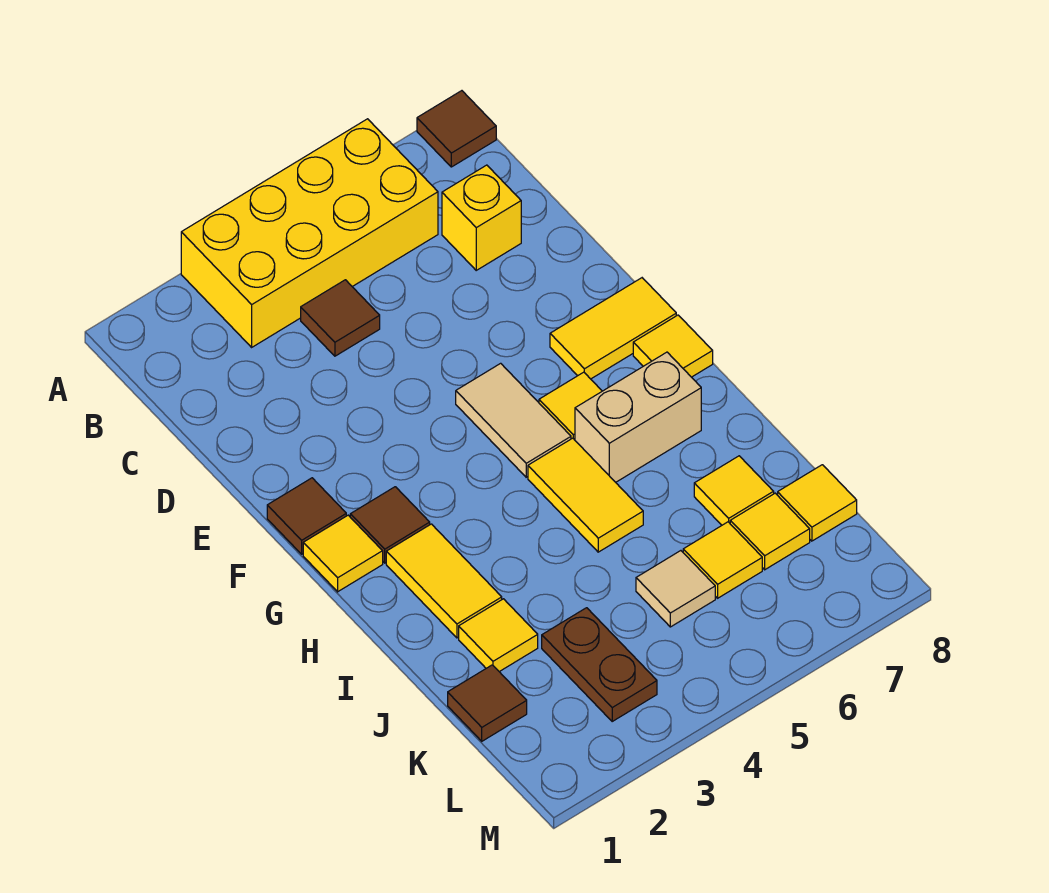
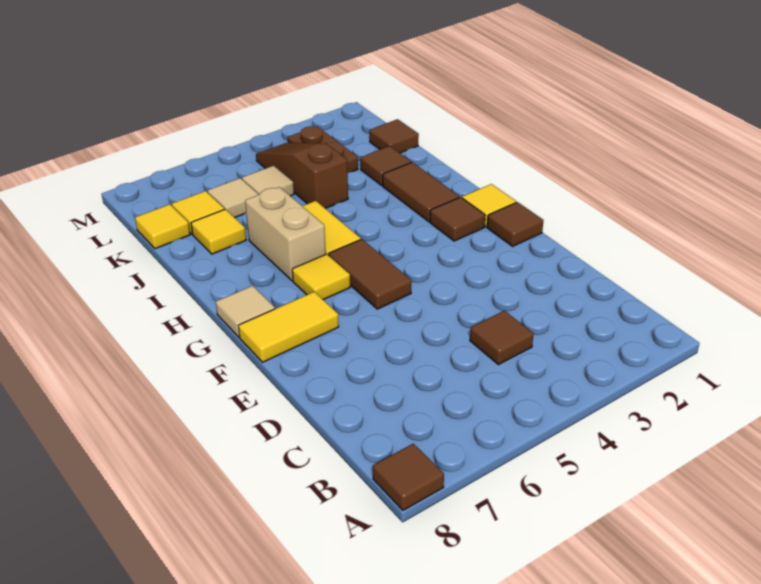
yellow 2x4 brick [181,119,438,347] -> none
yellow 1x1 brick [442,165,521,270] -> none
tan 1x2 tile [456,363,571,477] -> brown 1x2 tile [329,239,411,309]
yellow 1x1 tile [633,315,713,377] -> tan 1x1 tile [216,286,275,337]
yellow 1x2 tile [386,524,502,638] -> brown 1x2 tile [383,162,459,222]
tan 1x2 brick [575,352,701,482] -> tan 1x2 brick turned to [245,187,326,281]
yellow 1x1 tile [459,599,538,672] -> brown 1x1 tile [360,146,411,185]
none -> brown 1x3 slope [256,143,348,208]
yellow 1x1 tile [683,522,762,598] -> tan 1x1 tile [207,178,259,218]

